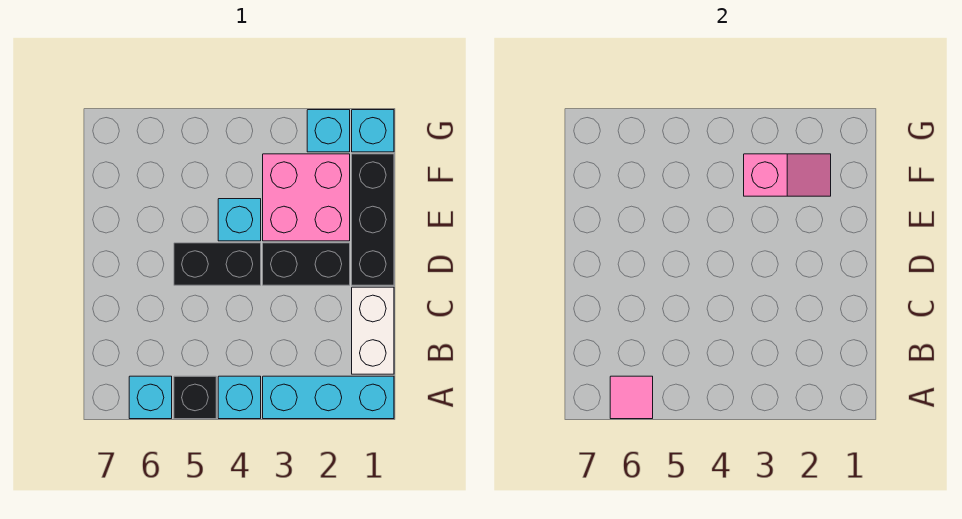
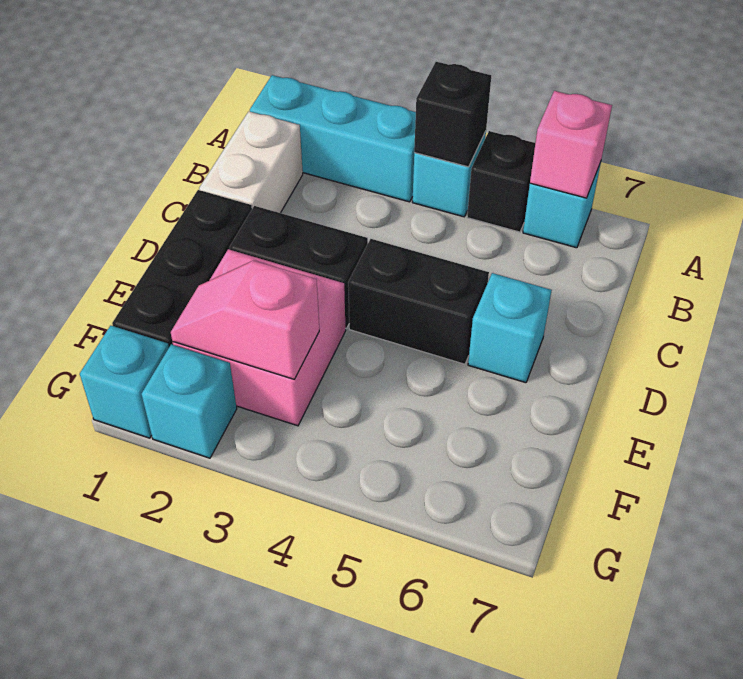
none -> black 1x1 brick [414,62,491,167]
pink 1x1 tile [610,376,653,419] -> pink 1x1 brick [530,91,612,198]
cyan 1x1 brick [218,199,261,241] -> cyan 1x1 brick moved to [468,273,552,383]

